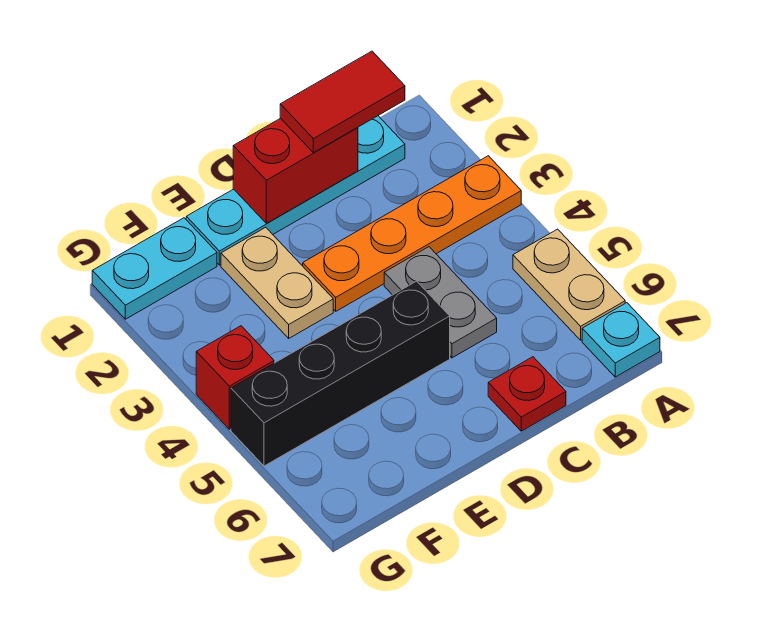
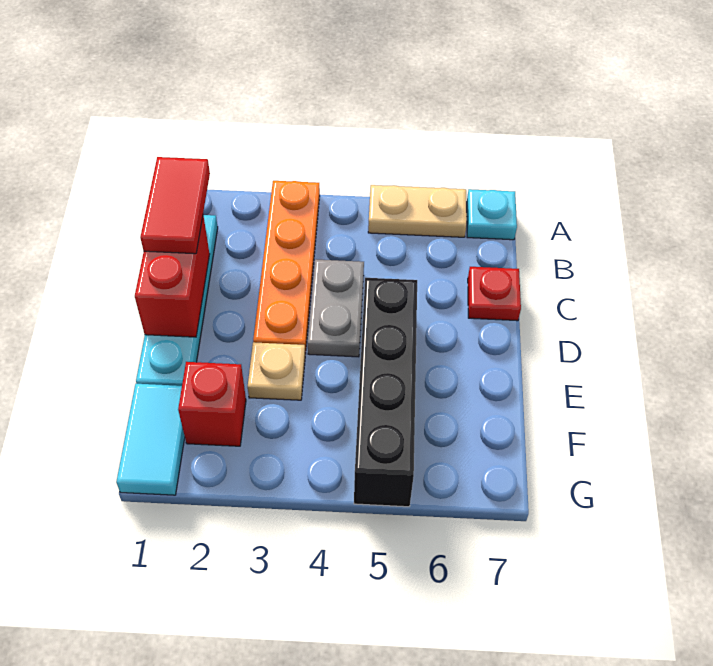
grey 1x2 plate [384,247,497,358] -> grey 1x2 plate turned to [308,259,364,357]
tan 1x2 plate [221,227,333,338] -> tan 1x1 plate [248,342,305,400]
cyan 1x2 plate [92,218,217,319] -> cyan 1x2 tile [116,384,185,495]
red 1x1 brick [196,326,274,429] -> red 1x1 brick moved to [178,362,246,446]

